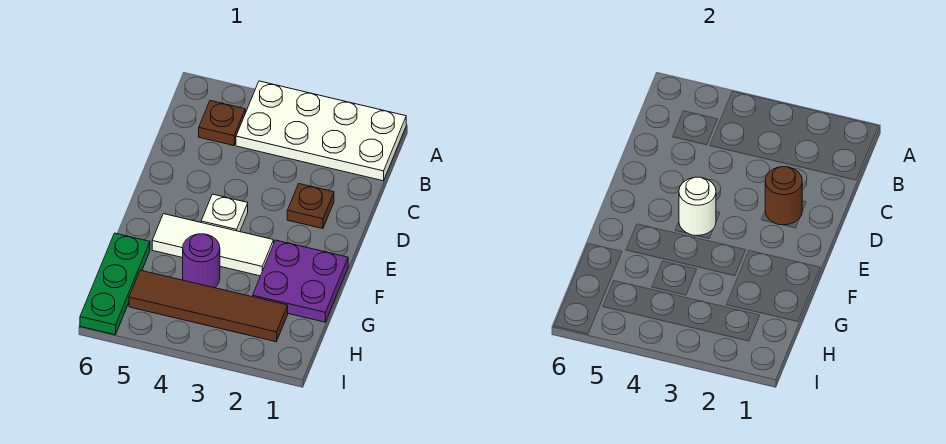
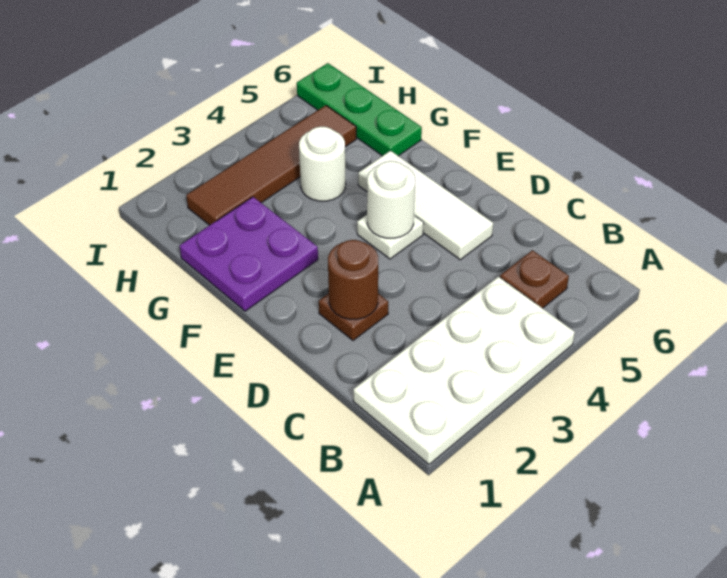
white 1x3 tile [152,214,274,276] -> white 1x3 tile turned to [358,150,493,260]
purple 1x1 round brick [183,234,220,288] -> white 1x1 round brick [299,127,346,201]

